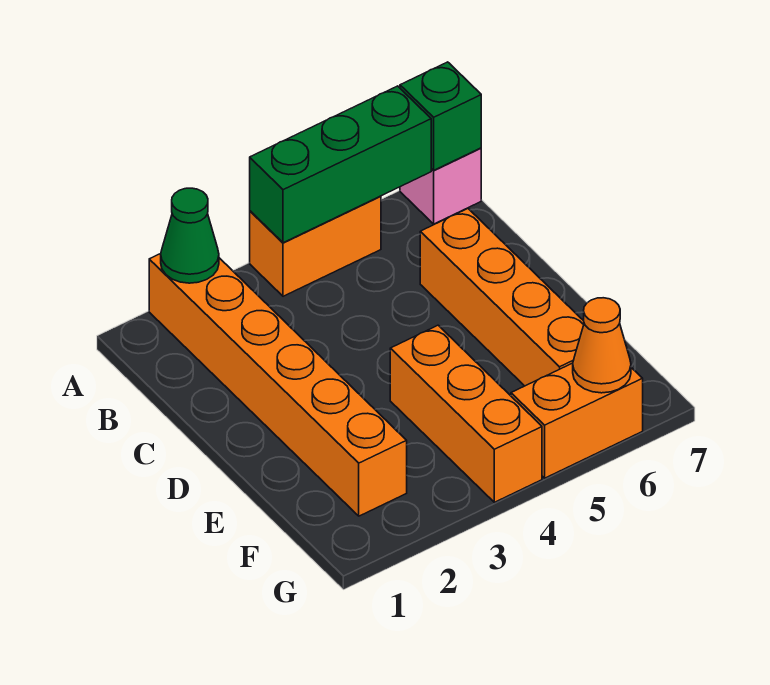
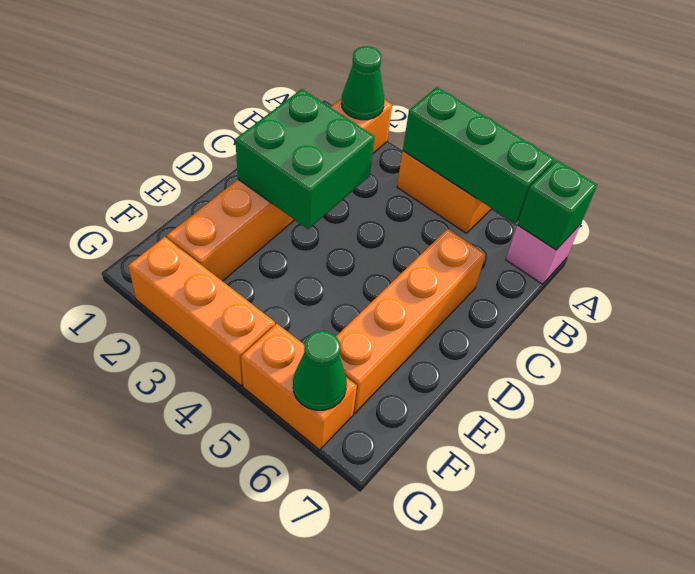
none -> green 2x2 brick [235,89,375,229]
orange 1x3 brick [390,325,542,502] -> orange 1x3 brick turned to [128,237,275,386]
orange 1x1 cone [573,298,631,393] -> green 1x1 cone [293,331,347,410]

